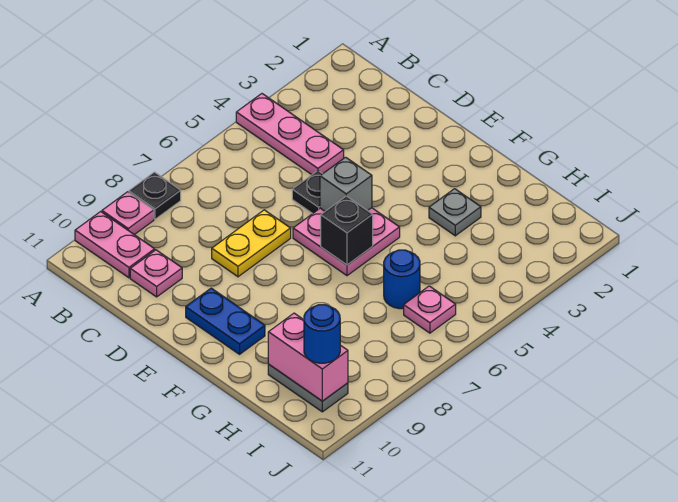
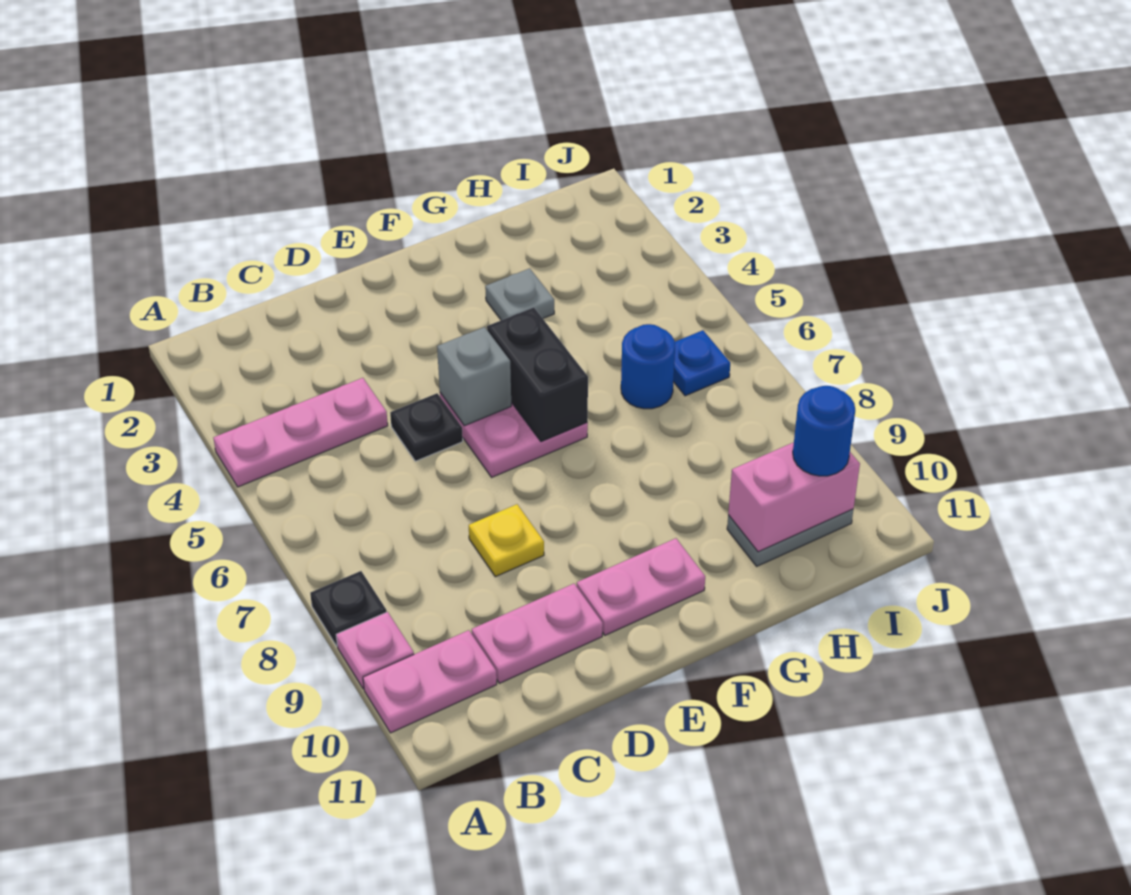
pink 1x1 plate [130,250,182,297] -> pink 1x2 plate [472,584,603,683]
yellow 1x2 plate [212,210,291,277] -> yellow 1x1 plate [469,504,544,577]
blue 1x2 plate [186,288,265,354] -> pink 1x2 plate [577,538,705,635]
black 1x1 brick [321,196,373,265] -> black 1x2 brick [487,307,588,442]
pink 1x1 plate [404,286,456,333] -> blue 1x1 plate [673,330,730,396]

